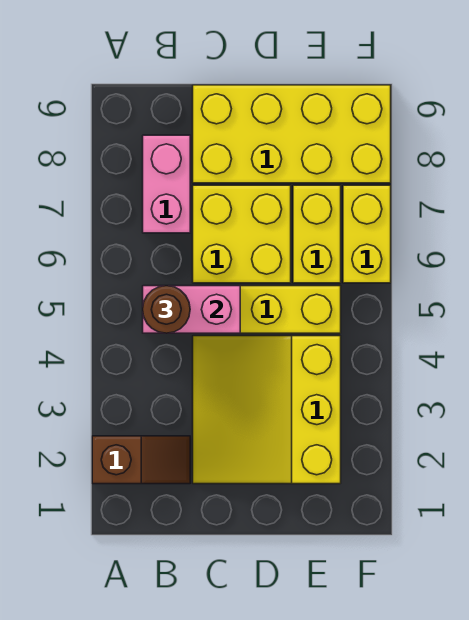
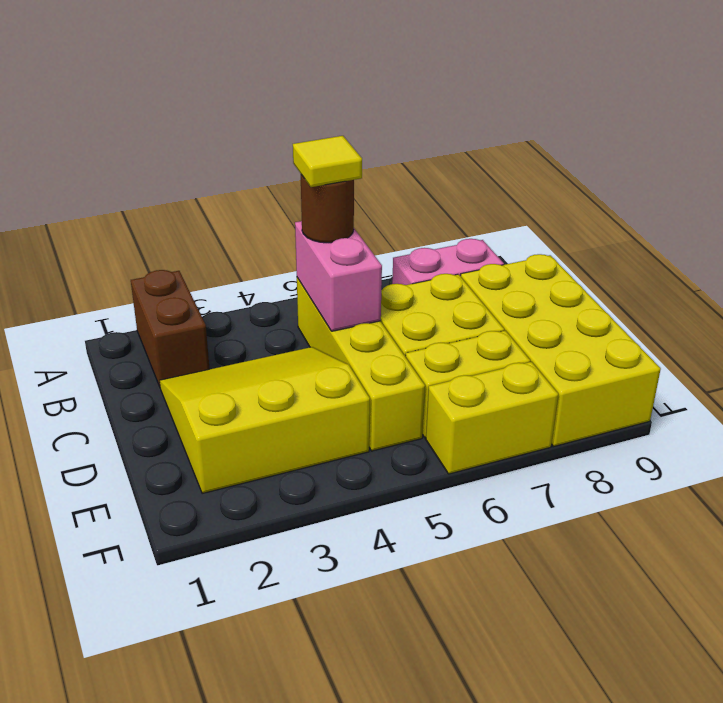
brown 1x2 slope [92,436,190,484] -> brown 1x2 brick [131,270,210,387]
none -> yellow 1x1 tile [293,136,362,187]

